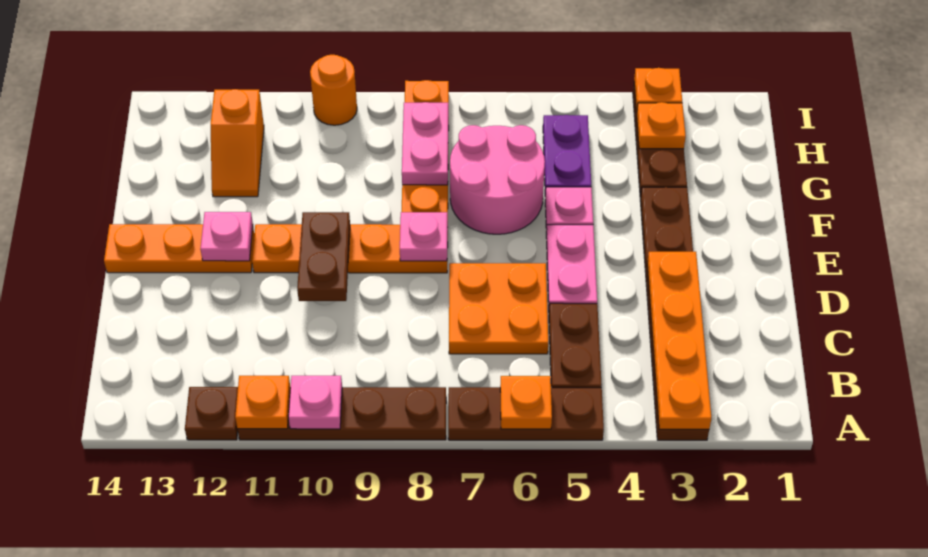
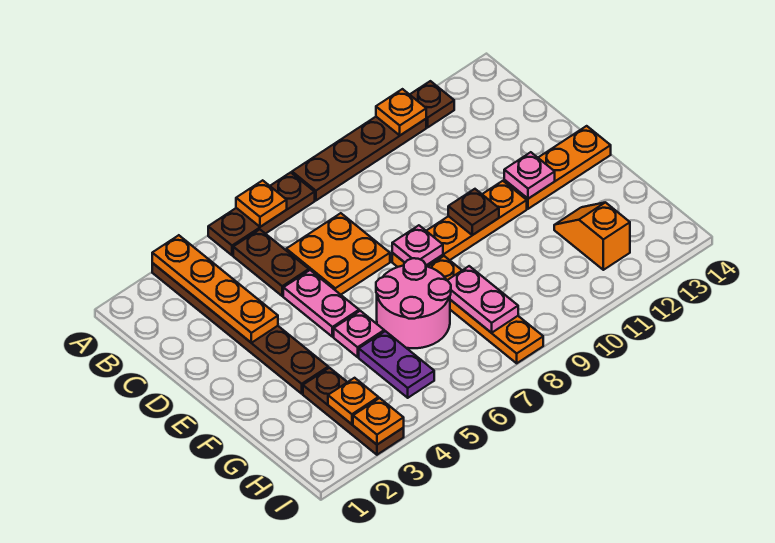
pink 1x1 plate [289,376,342,429] -> none
brown 1x2 plate [297,212,350,301] -> brown 1x1 plate [448,189,499,235]
orange 1x1 round brick [310,55,357,125] -> none

